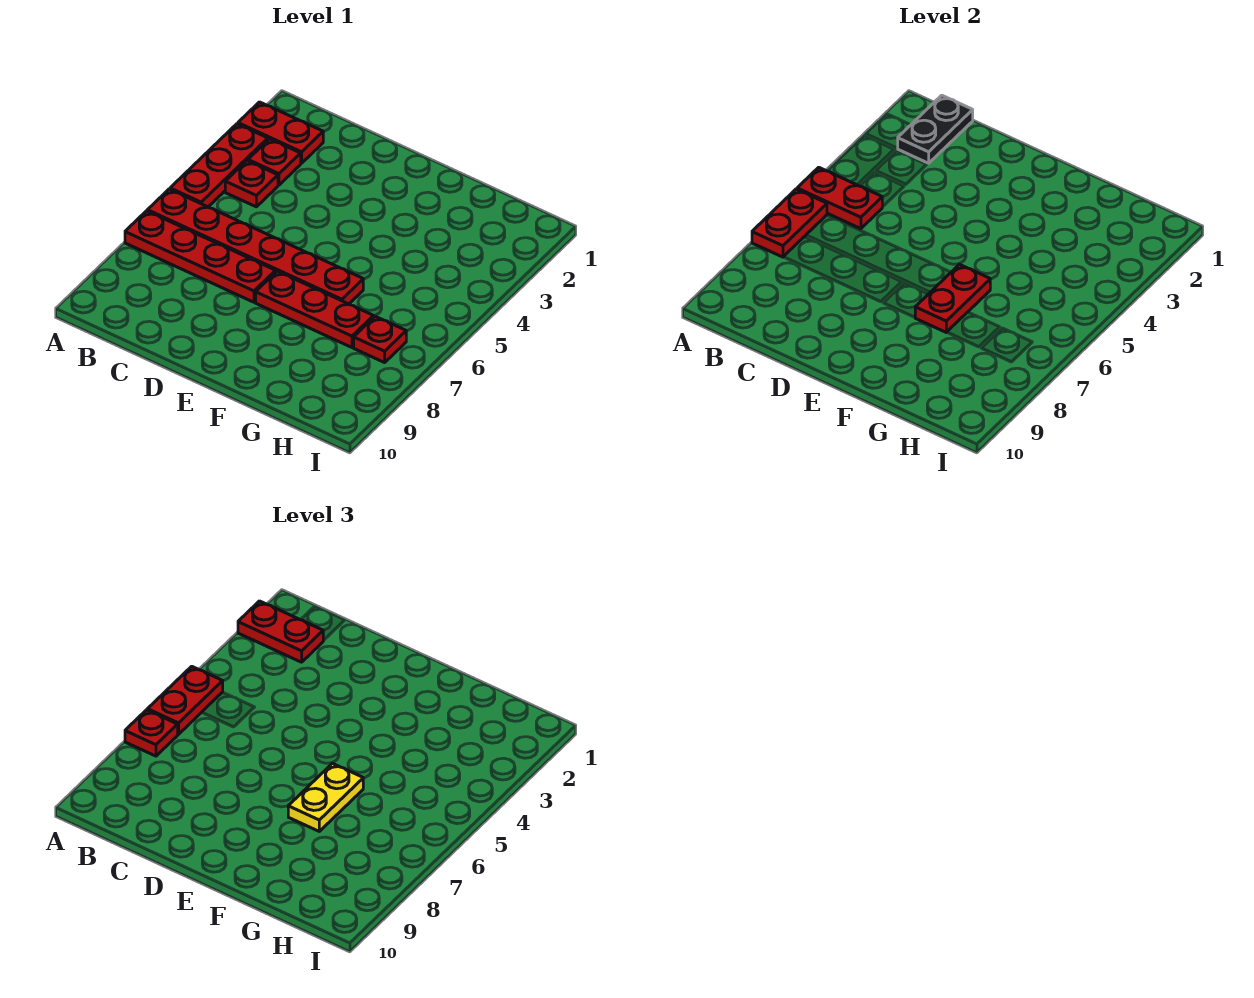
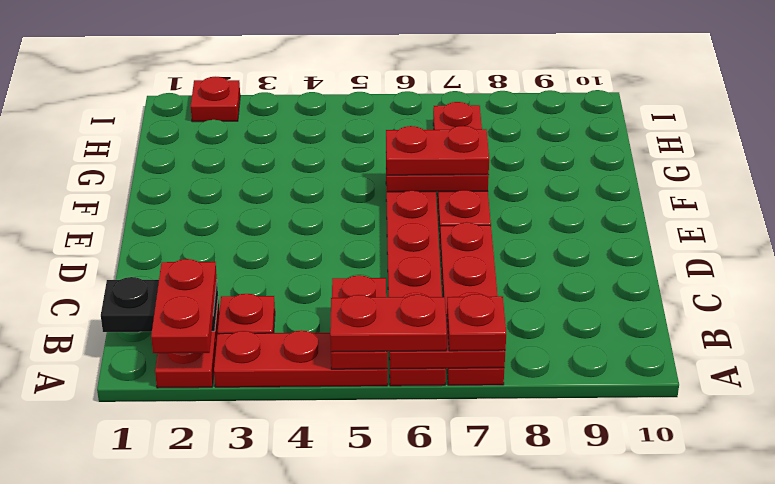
red 1x1 plate [225,161,278,207] -> red 1x1 plate moved to [191,77,240,122]
yellow 1x2 plate [288,764,363,831] -> red 1x2 plate [386,126,489,175]

